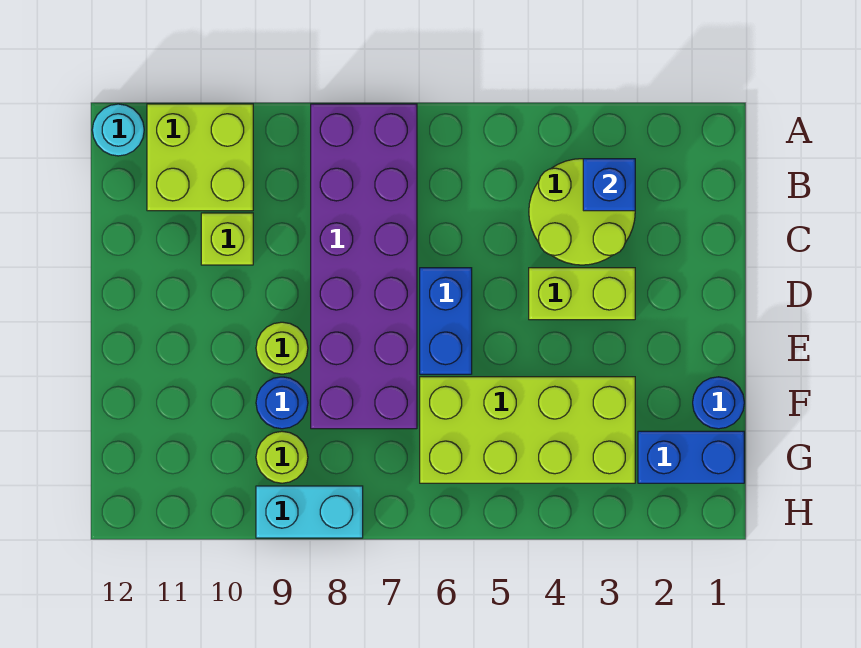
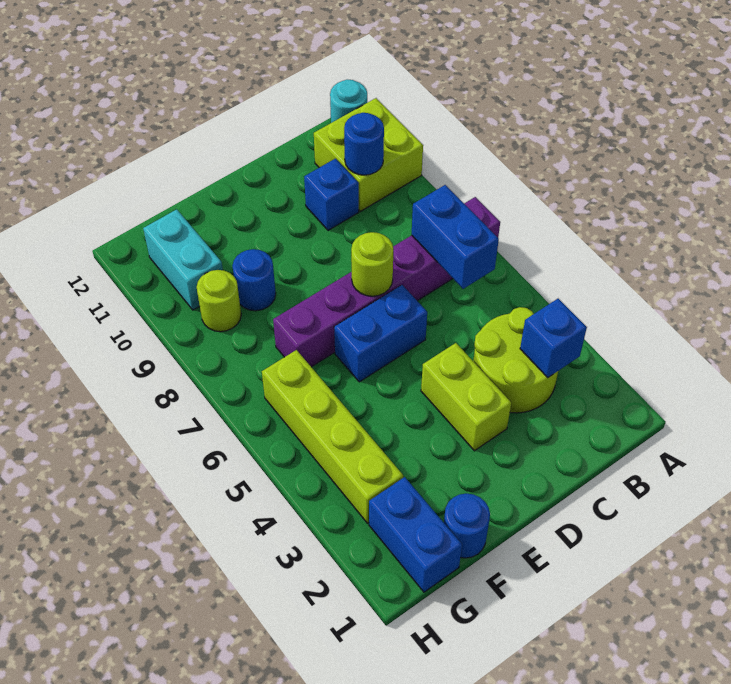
purple 2x6 brick [311,104,417,429] -> purple 1x6 brick [273,197,500,367]
none -> blue 1x2 brick [412,185,499,289]
none -> blue 1x1 round brick [344,113,384,175]
lime 1x1 brick [201,213,253,265] -> blue 1x1 brick [304,159,359,230]
lime 1x1 round brick [256,322,308,374] -> lime 1x1 round brick moved to [351,232,393,296]
lime 2x4 brick [420,377,635,483] -> lime 1x4 brick [262,350,403,523]
cyan 1x2 brick [256,486,363,538] -> cyan 1x2 brick moved to [143,209,223,310]

